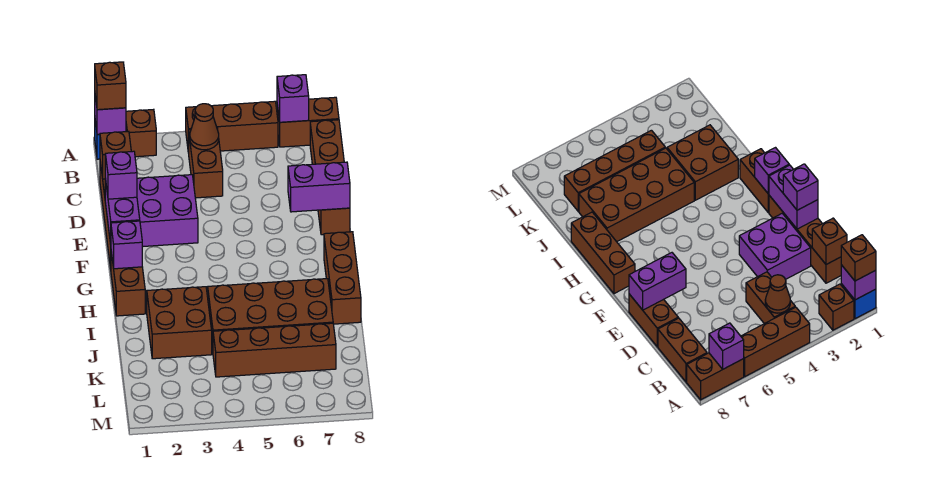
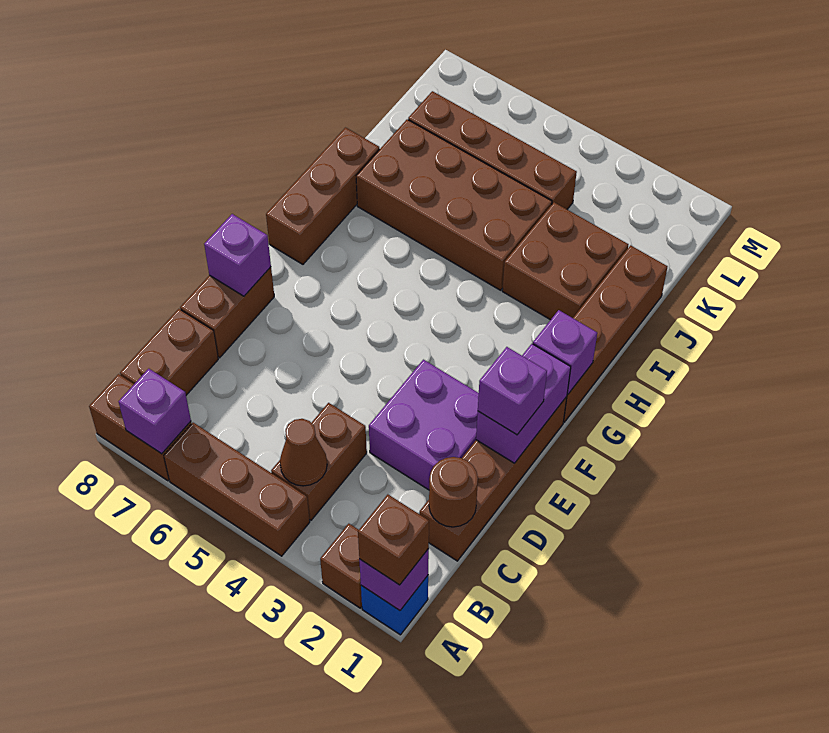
brown 1x1 brick [100,131,131,179] -> brown 1x1 round brick [429,457,478,527]
purple 1x2 brick [288,162,350,212] -> purple 1x1 brick [204,214,271,296]
brown 1x2 brick [111,252,145,316] -> brown 1x4 brick [563,245,668,422]

